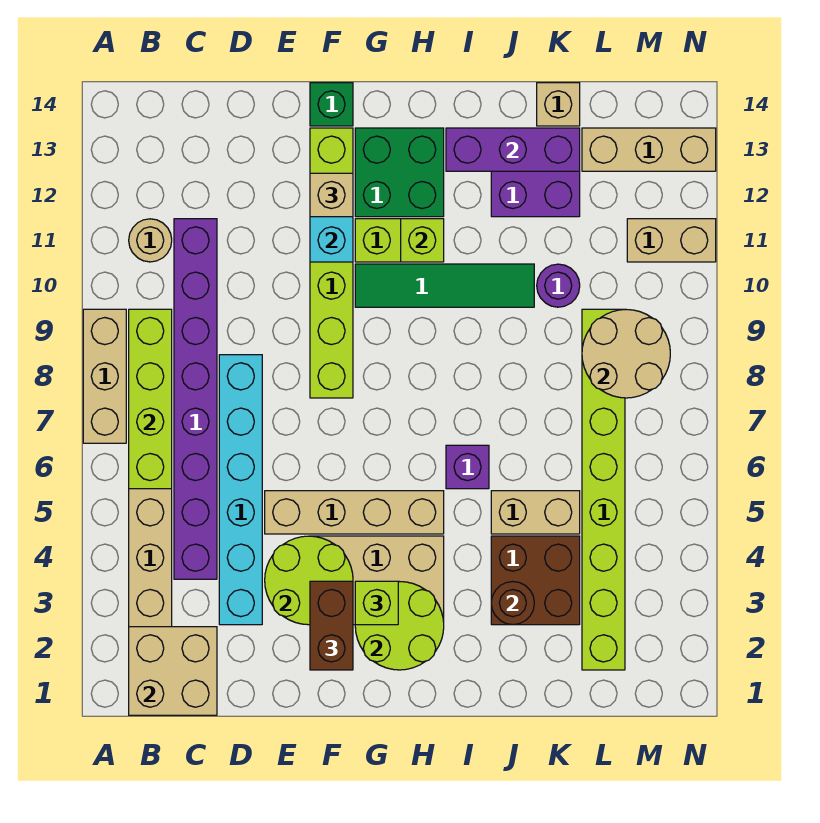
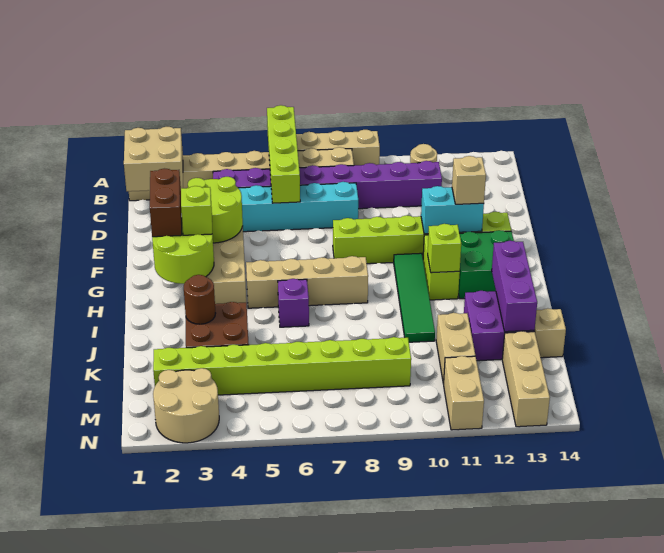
lime 1x4 brick [129,309,172,489] -> lime 1x4 brick turned to [267,105,300,203]
tan 1x4 brick [265,491,444,534] -> tan 1x4 brick turned to [246,256,368,308]
brown 1x2 brick [310,581,353,670] -> brown 1x2 brick turned to [150,169,182,237]
green 1x1 brick [310,83,353,126] -> none
tan 1x2 brick [491,491,580,534] -> tan 1x2 brick moved to [436,313,475,384]
purple 1x1 round brick [537,264,580,307] -> none
tan 2x2 round brick [582,309,670,398] -> tan 2x2 round brick moved to [153,368,219,443]

